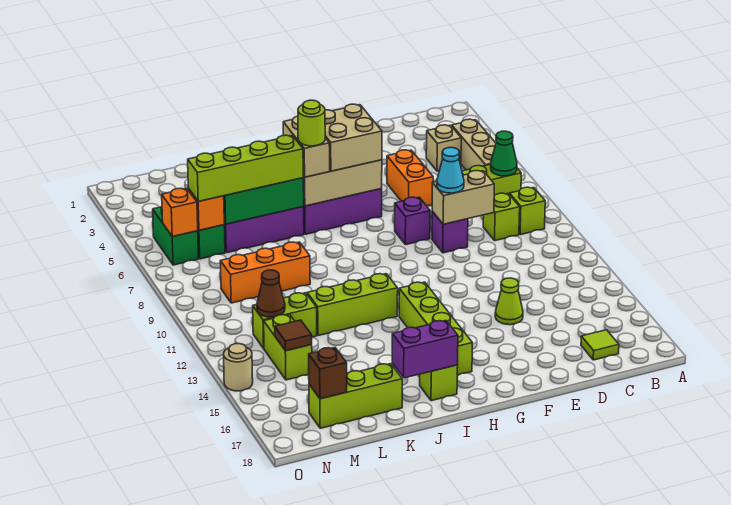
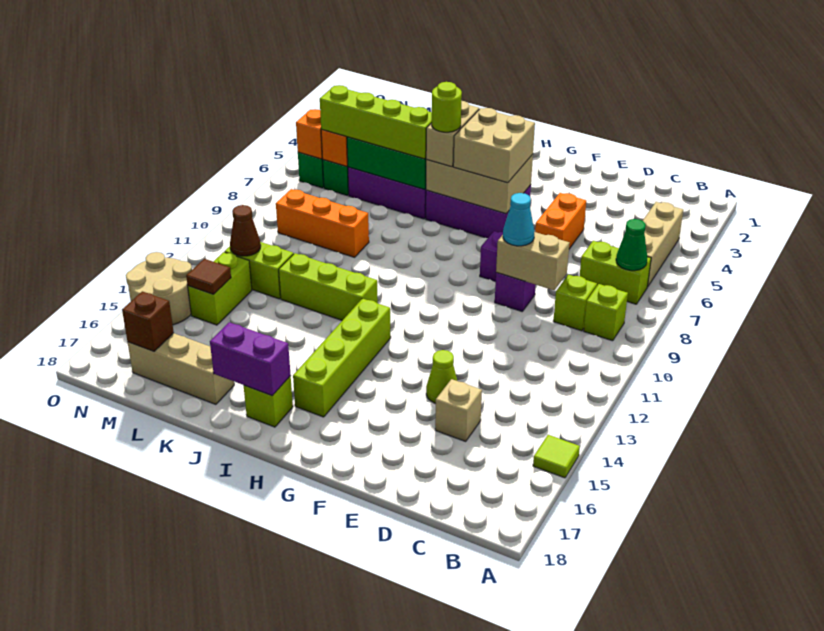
tan 1x1 brick [426,125,461,171] -> tan 1x1 brick moved to [435,379,482,441]
lime 1x1 tile [581,330,619,360] -> lime 1x1 tile moved to [533,435,580,478]
lime 1x3 brick [309,364,402,428] -> tan 1x3 brick [128,333,234,404]
tan 1x1 round brick [224,344,253,391] -> tan 2x2 round brick [126,252,192,325]

